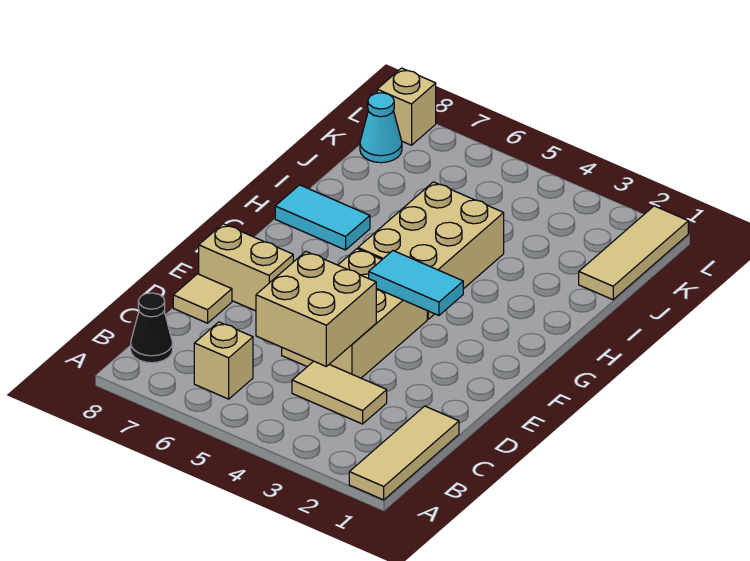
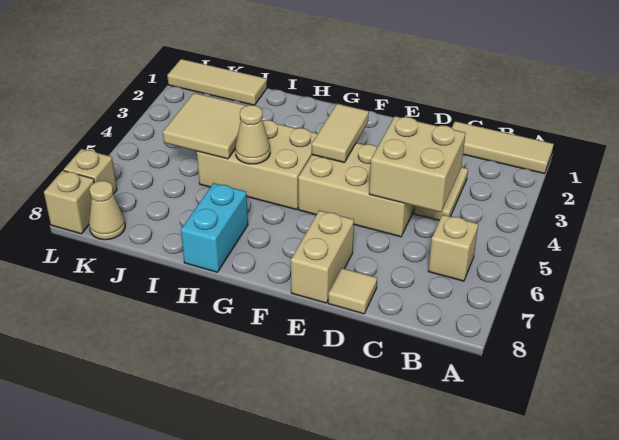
black 1x1 cone [131,293,173,363] -> none
cyan 1x2 tile [369,251,463,315] -> tan 1x2 tile [312,104,369,163]
none -> tan 1x1 cone [235,105,270,164]
cyan 1x2 tile [275,185,370,250] -> cyan 1x2 brick [181,183,248,272]
none -> tan 2x2 tile [163,93,247,159]
cyan 1x1 cone [360,93,402,163] -> tan 1x1 cone [89,181,125,240]
none -> tan 1x1 brick [64,149,117,193]

